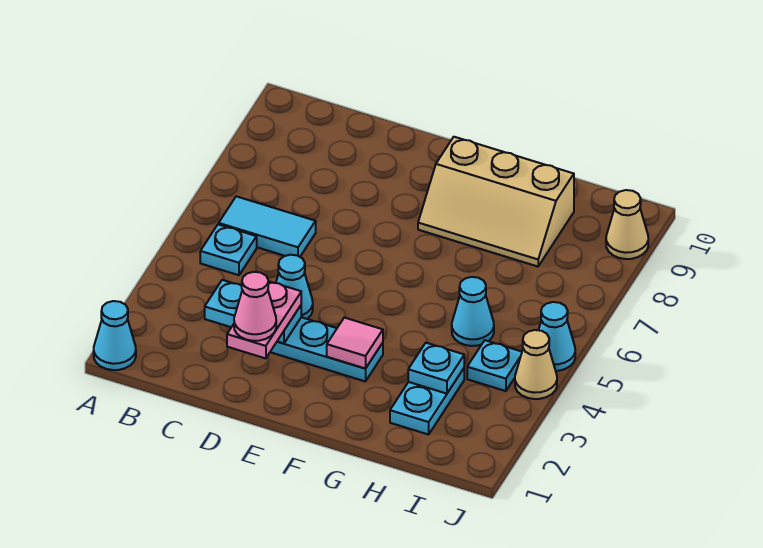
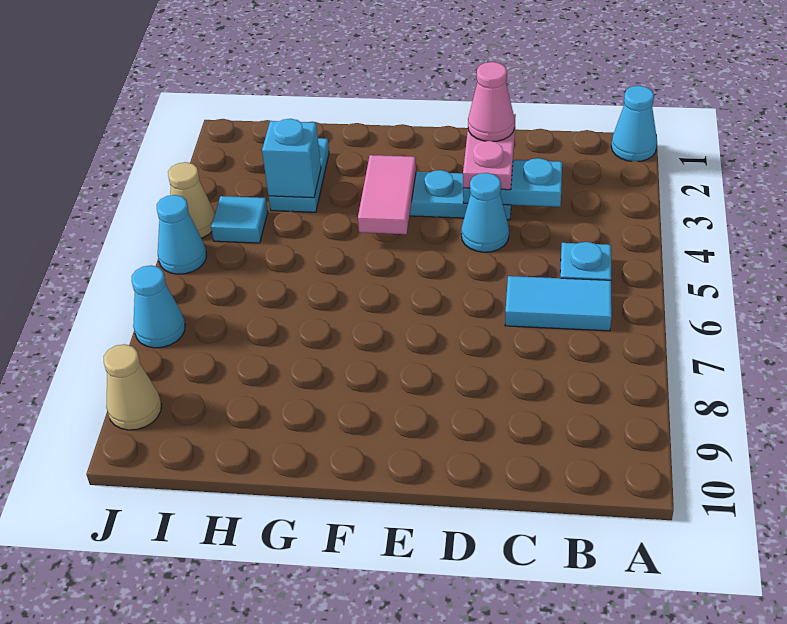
pink 1x1 tile [327,318,383,369] -> pink 1x2 tile [358,155,416,234]
tan 2x3 slope [418,137,574,266] -> none
cyan 1x1 plate [408,343,464,394] -> cyan 1x1 brick [262,119,321,198]
cyan 1x1 cone [452,277,494,346] -> cyan 1x1 cone moved to [132,265,185,348]
cyan 1x1 plate [467,340,522,391] -> cyan 1x1 tile [211,196,268,243]

